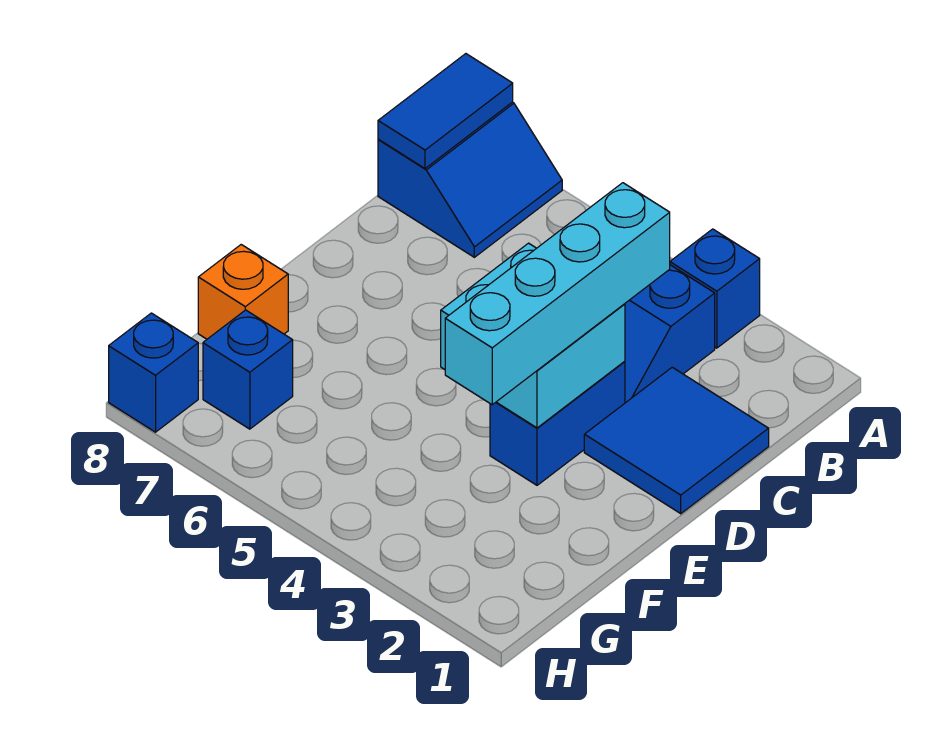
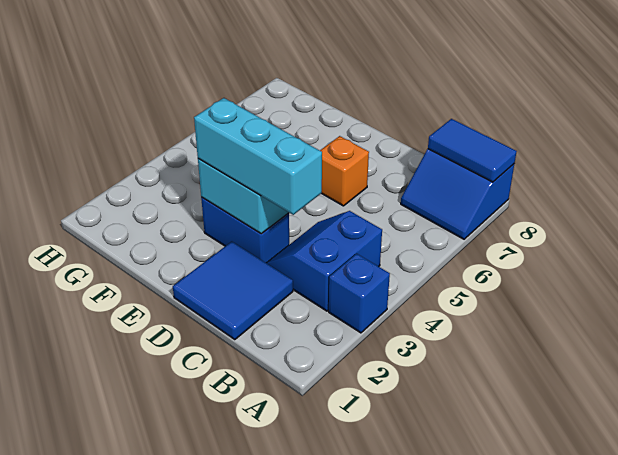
cyan 1x4 brick [445,183,670,405] -> cyan 1x3 brick [194,98,322,215]
orange 1x1 brick [198,245,288,339] -> orange 1x1 brick moved to [320,136,369,206]
blue 1x1 brick [203,310,293,429] -> none
blue 1x1 brick [109,313,198,432] -> none

